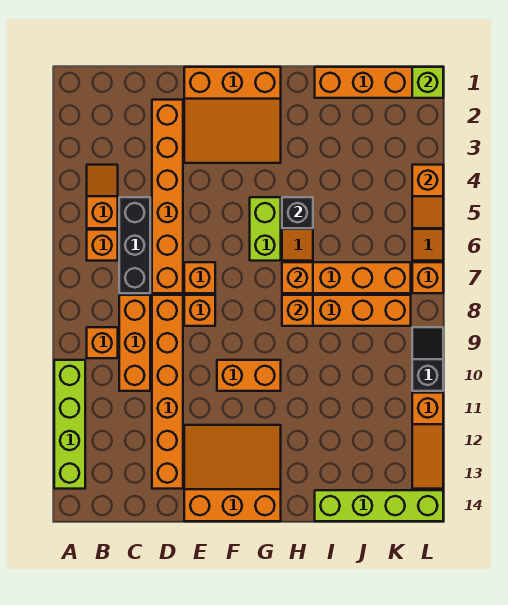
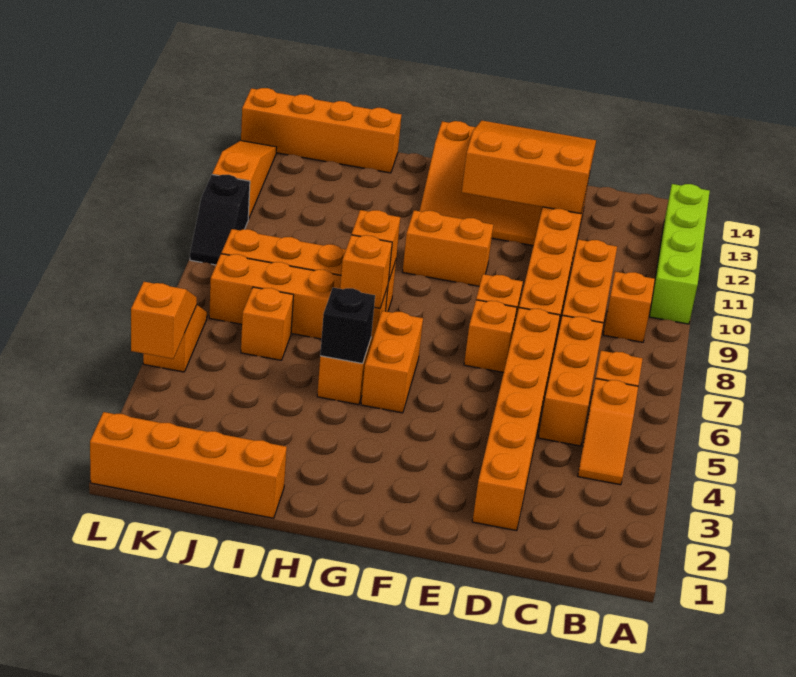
black 1x3 brick [119,197,150,293] -> orange 1x3 brick [538,315,603,446]
orange 3x3 slope [184,67,281,163] -> orange 3x3 slope moved to [462,120,596,214]
lime 1x2 brick [250,197,281,261] -> orange 1x2 brick [361,311,423,413]
lime 1x4 brick [315,490,443,521] -> orange 1x4 brick [241,88,401,173]
lime 1x1 brick [412,67,443,98] -> none
orange 1x1 brick [412,262,443,293] -> orange 1x1 brick moved to [241,287,293,360]

